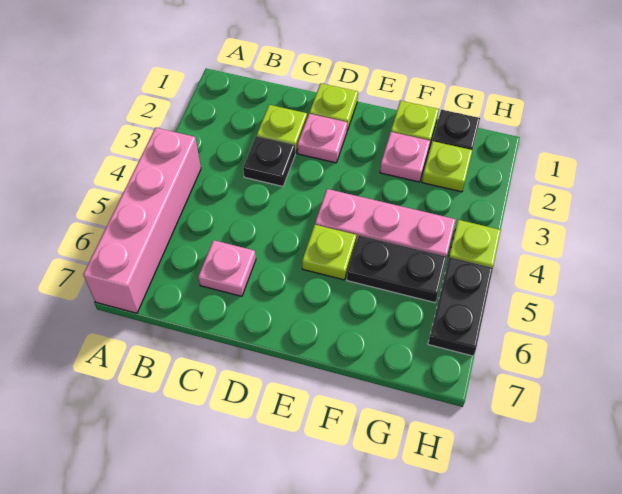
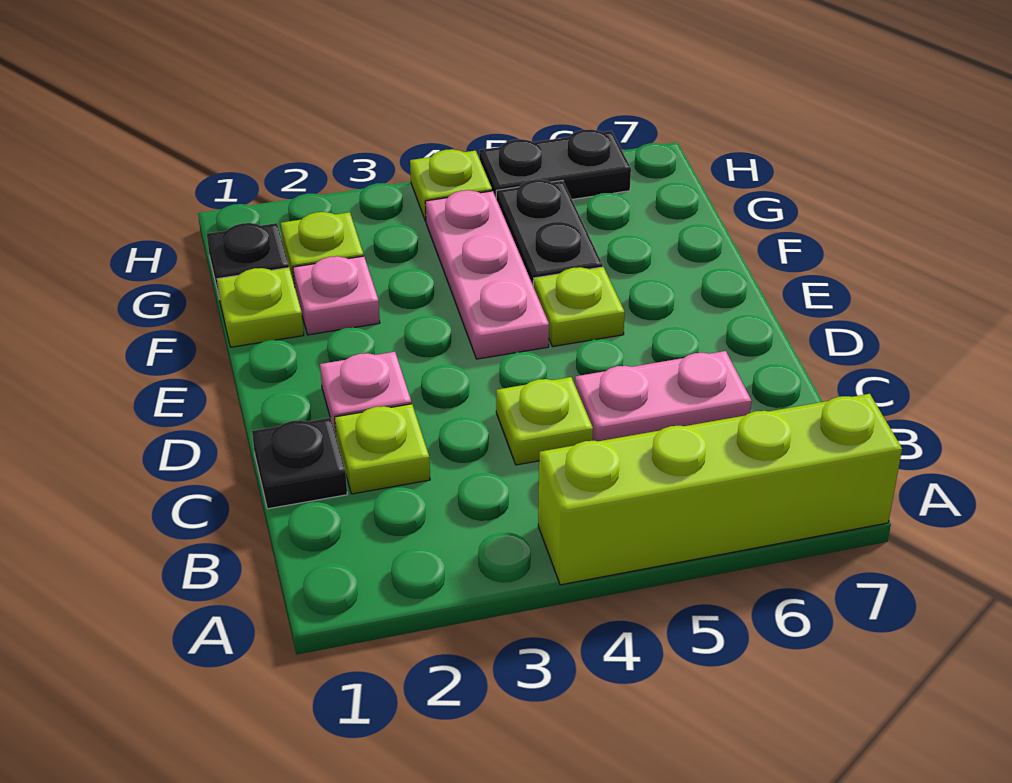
pink 1x4 brick [83,128,201,313] -> lime 1x4 brick [538,394,902,585]
black 1x1 plate [243,136,295,186] -> black 1x1 plate moved to [252,418,347,509]
pink 1x1 plate [198,240,256,296] -> pink 1x2 plate [575,351,751,441]
lime 1x1 plate [309,83,358,131] -> lime 1x1 plate moved to [496,377,593,465]

